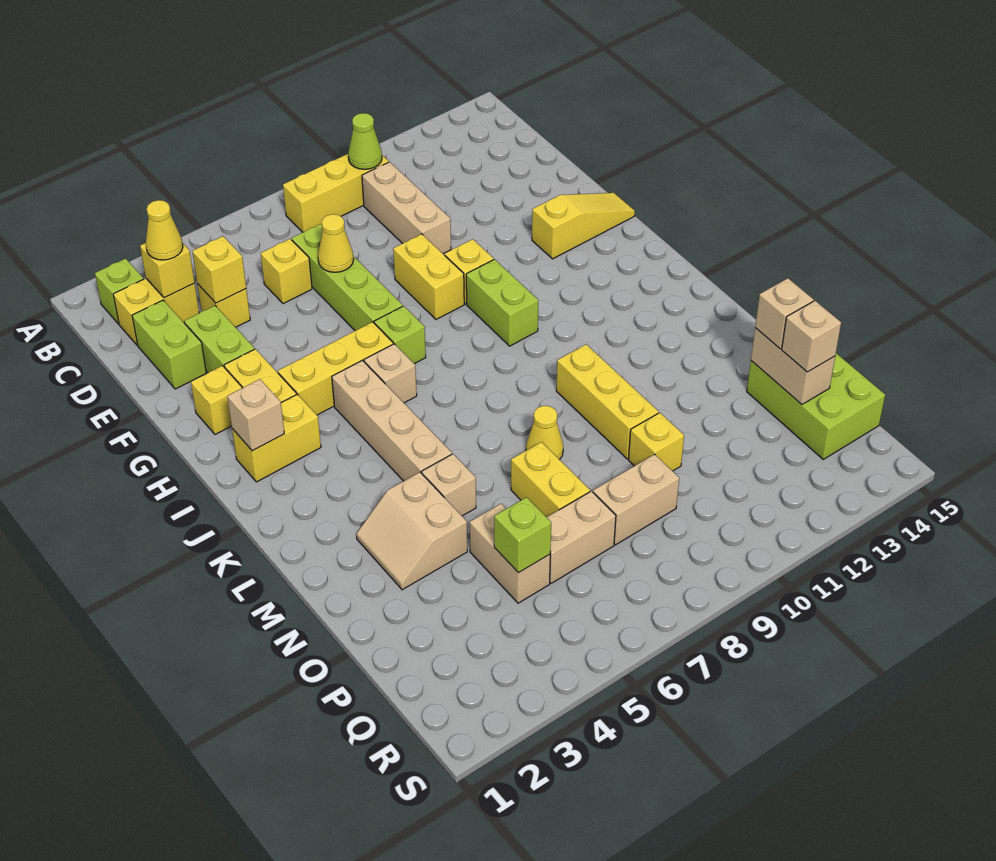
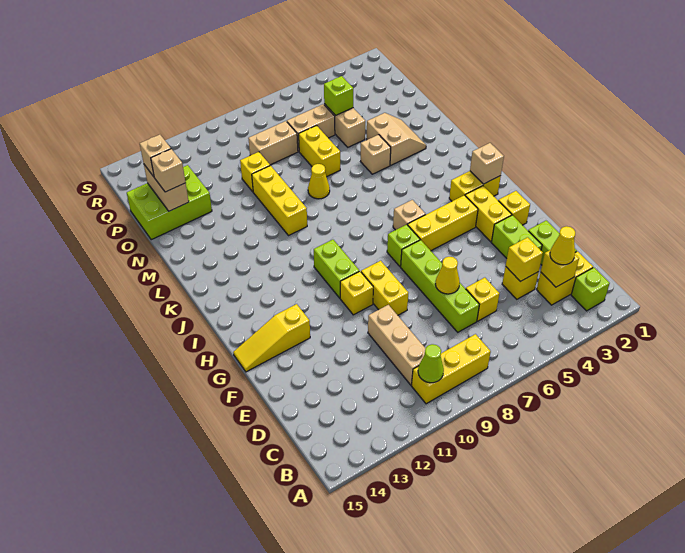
tan 1x4 brick [332,360,452,481] -> none
lime 2x3 brick [747,353,885,459] -> lime 2x3 brick turned to [127,165,212,240]

